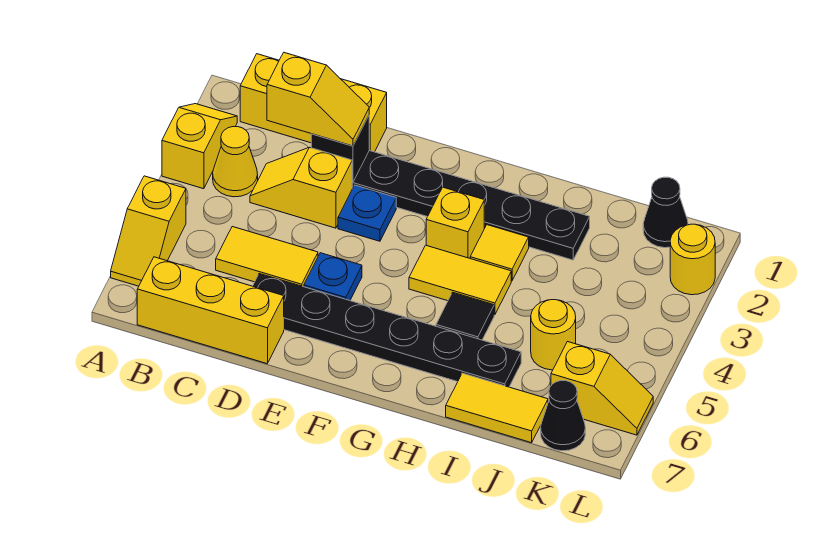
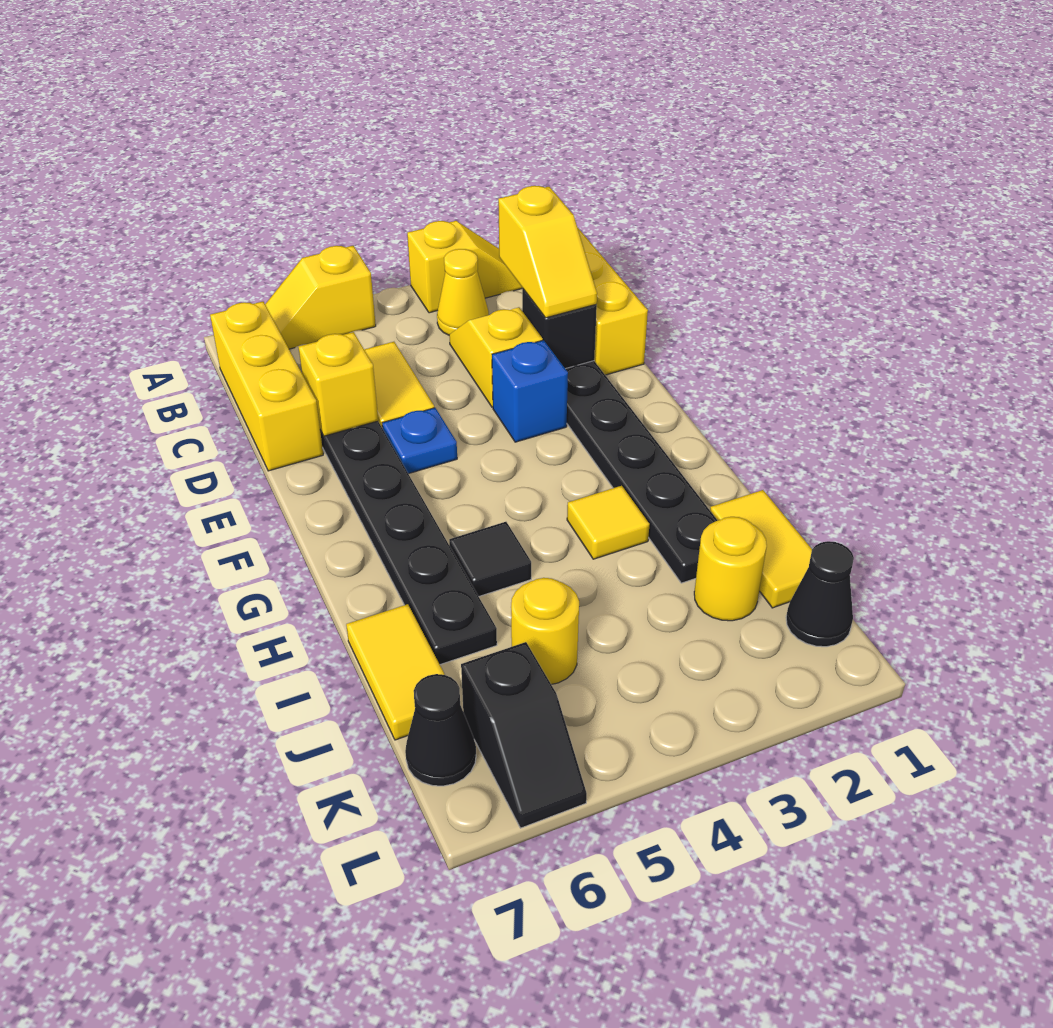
blue 1x1 plate [338,185,396,241] -> blue 1x1 brick [492,340,568,442]
yellow 1x1 brick [426,187,484,258] -> yellow 1x1 brick moved to [299,332,378,436]
yellow 1x2 tile [409,245,511,315] -> yellow 1x2 tile moved to [710,490,812,608]
yellow 1x2 slope [551,342,653,435] -> black 1x2 slope [461,642,587,828]
yellow 1x1 round brick [670,224,715,295] -> yellow 1x1 round brick moved to [694,517,767,621]

